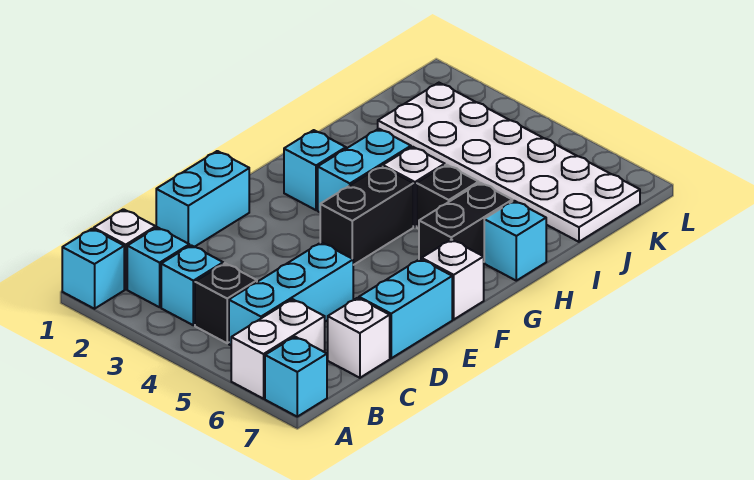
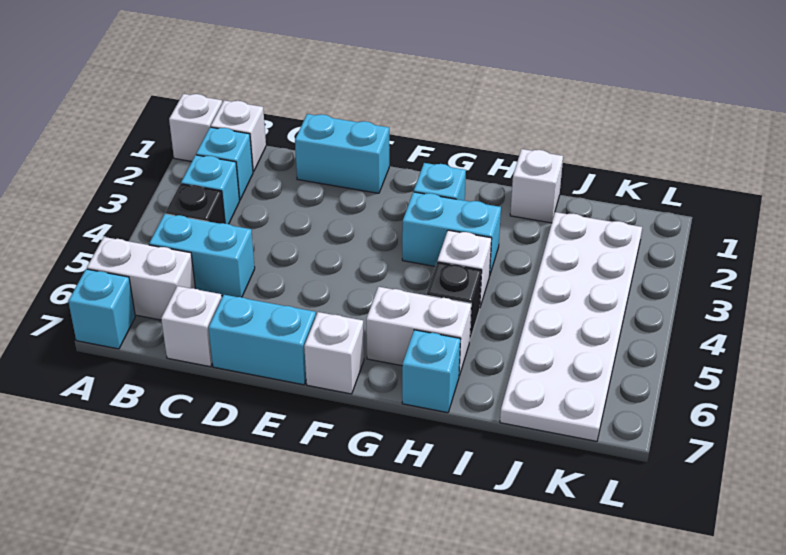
cyan 1x1 brick [62,229,124,309] -> white 1x1 brick [169,94,222,162]
cyan 1x3 brick [229,242,353,345] -> cyan 1x2 brick [149,214,255,297]
black 1x2 brick [320,166,413,265] -> none
black 1x2 brick [419,183,512,259] -> white 1x2 brick [366,287,471,376]
none -> white 1x1 brick [510,149,563,223]

